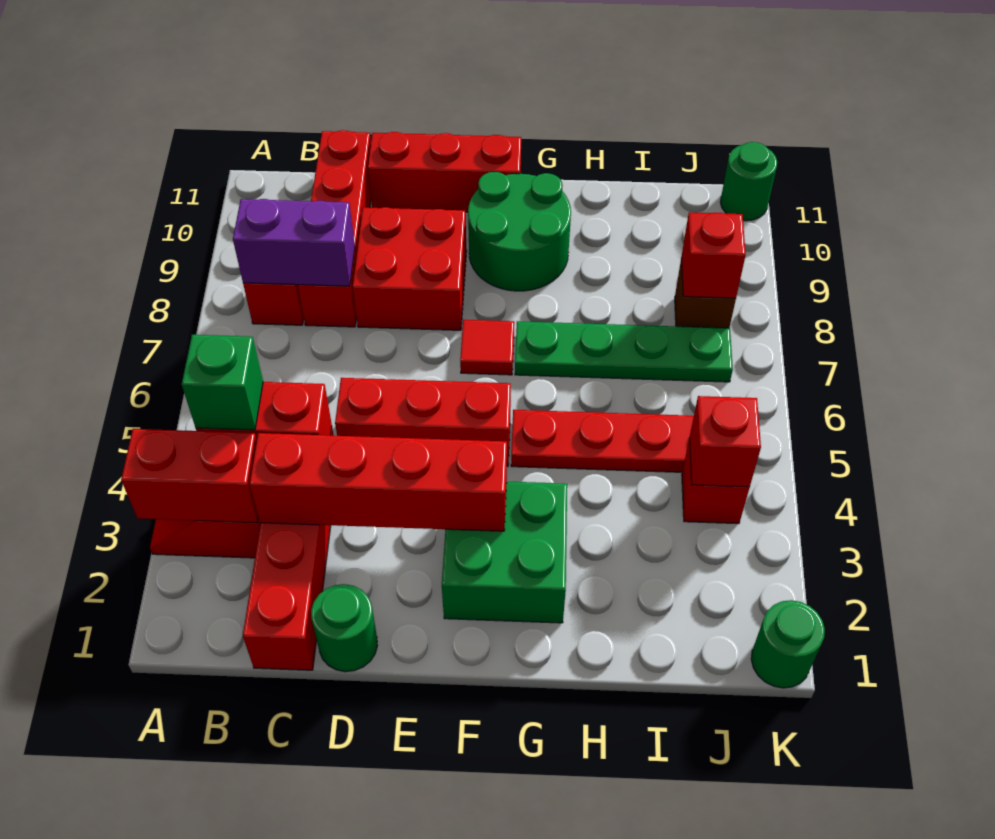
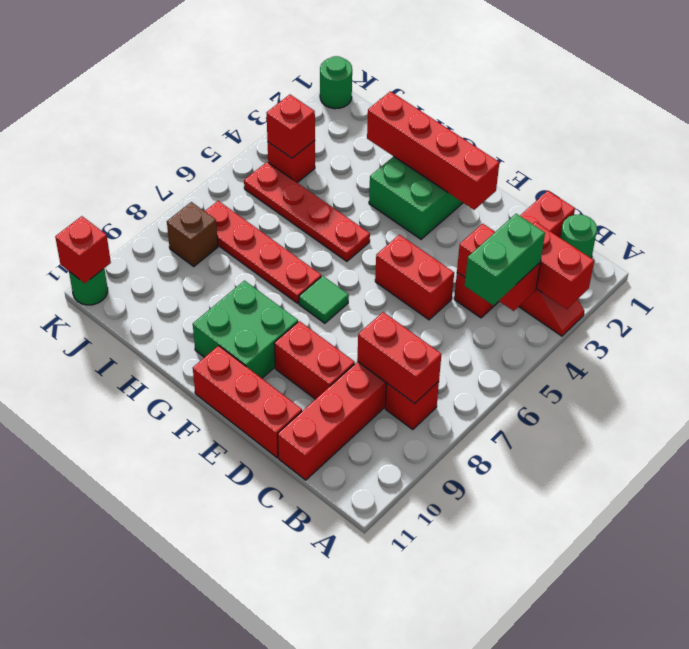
green 1x1 brick [182,335,263,430] -> green 1x2 brick [465,214,545,305]
purple 1x2 brick [233,199,355,286] -> red 1x2 brick [357,312,441,403]
red 1x4 brick [250,433,507,531] -> red 1x4 brick moved to [367,91,499,210]
green 1x1 round brick [311,584,377,672] -> green 1x1 round brick moved to [560,215,597,258]
red 1x3 brick [335,378,511,466] -> red 1x2 brick [375,235,454,320]
red 2x2 brick [353,207,467,330] -> red 1x2 brick [274,321,355,399]
red 1x1 tile [460,320,514,375] -> green 1x1 tile [299,276,349,323]
green 2x2 round brick [468,172,571,291] -> green 2x2 brick [193,281,298,378]
green 1x4 plate [515,321,733,382] -> red 1x4 plate [205,201,321,303]
red 1x1 brick [681,212,746,298] -> red 1x1 brick moved to [55,216,111,283]

